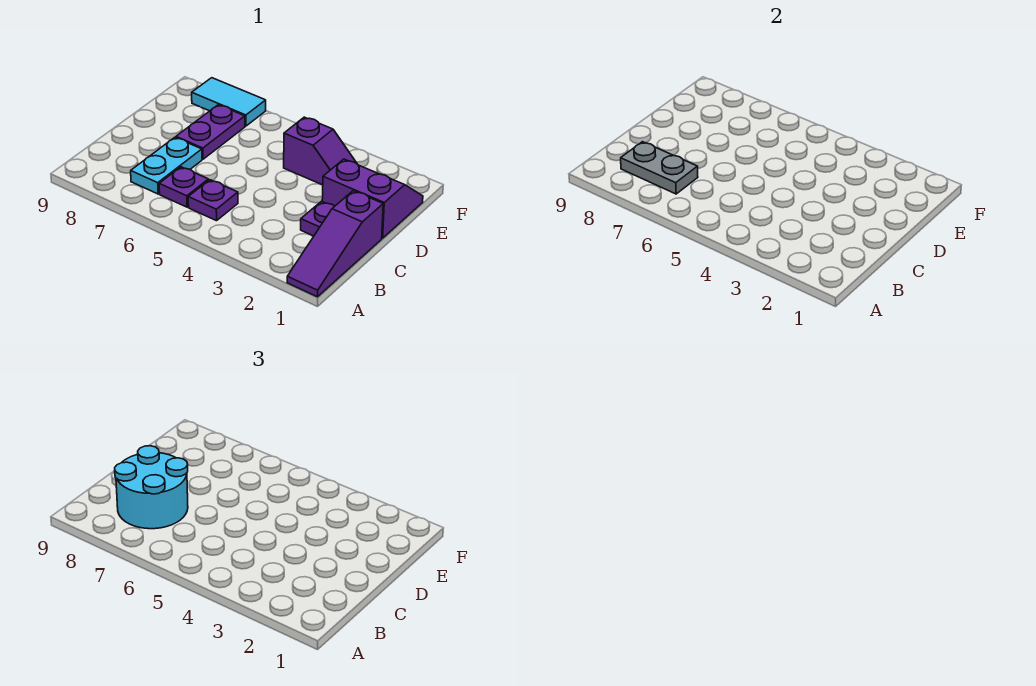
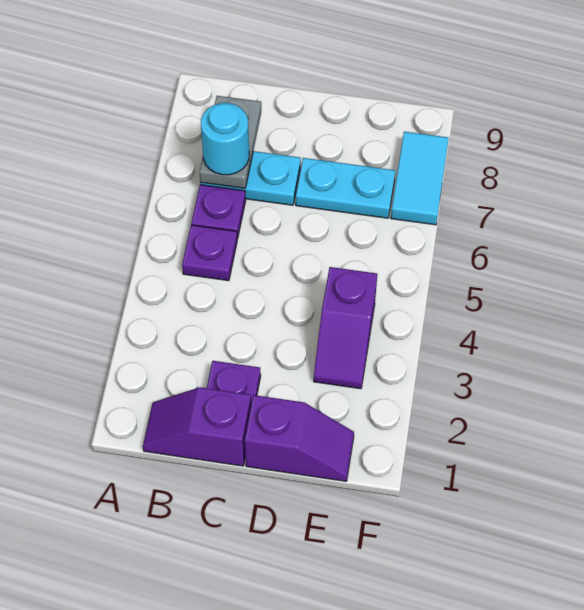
purple 1x3 slope [287,191,383,297] -> purple 1x2 slope [143,387,251,466]
cyan 2x2 round brick [115,446,188,529] -> cyan 1x1 round brick [201,103,249,175]
purple 2x2 slope [322,159,423,238] -> purple 1x2 slope [244,395,354,481]
purple 1x2 plate [176,105,245,159] -> cyan 1x2 plate [296,158,395,218]

